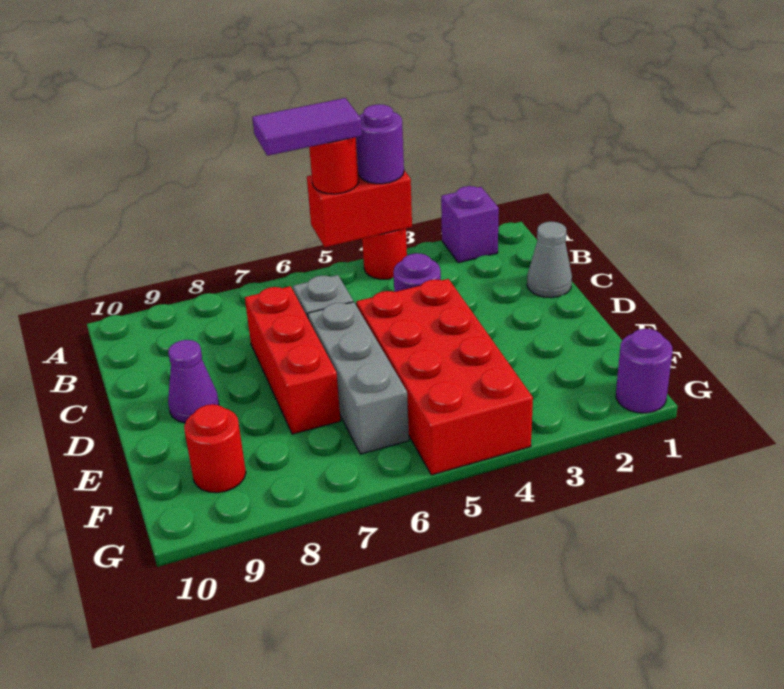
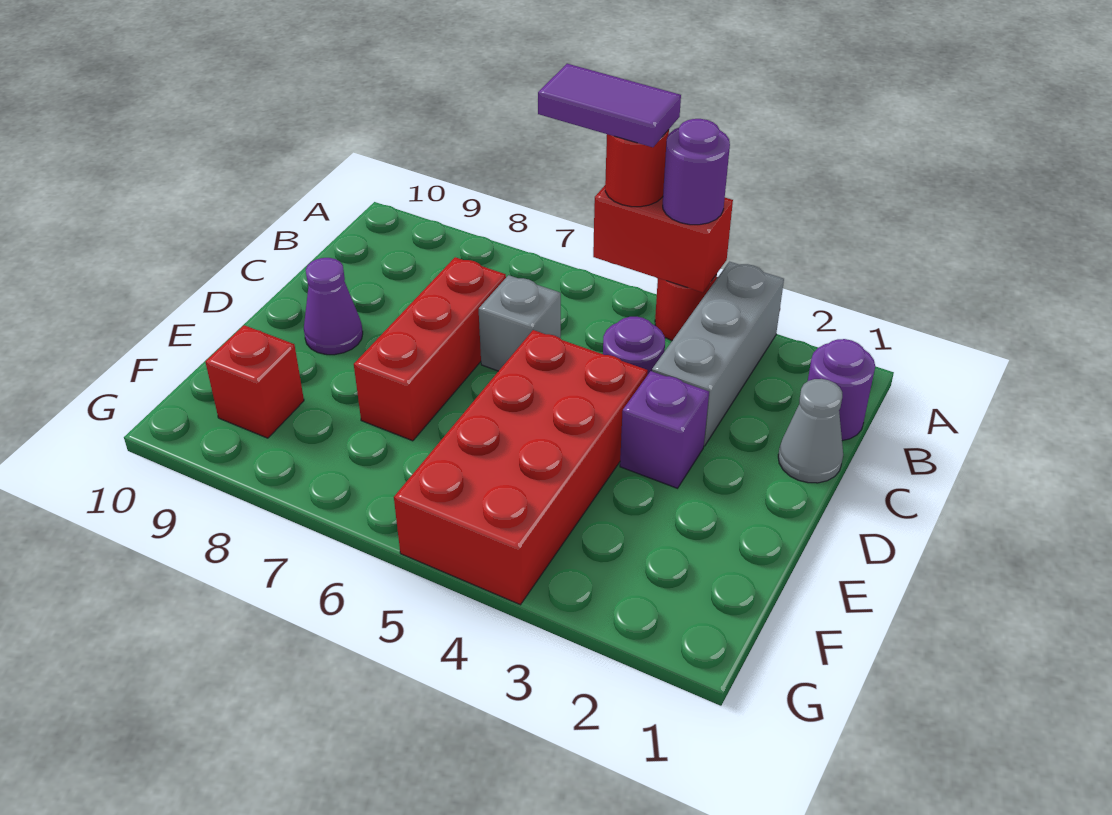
purple 1x1 brick [441,186,499,263] -> purple 1x1 brick moved to [620,371,709,488]
grey 1x3 brick [308,302,409,454] -> grey 1x3 brick moved to [652,262,784,446]
red 1x1 round brick [184,404,246,493] -> red 1x1 brick [206,325,304,438]
purple 1x1 round brick [616,329,673,413] -> purple 1x1 round brick moved to [808,339,875,441]

